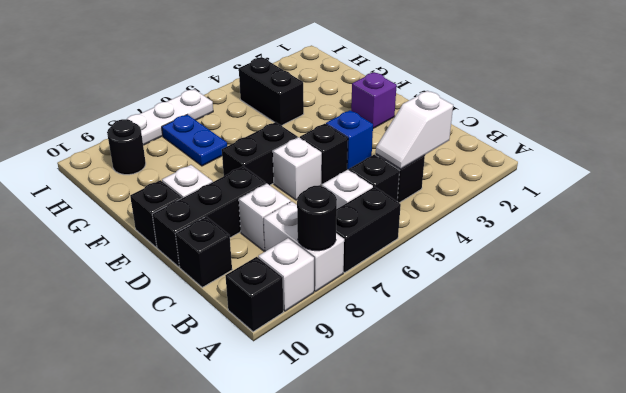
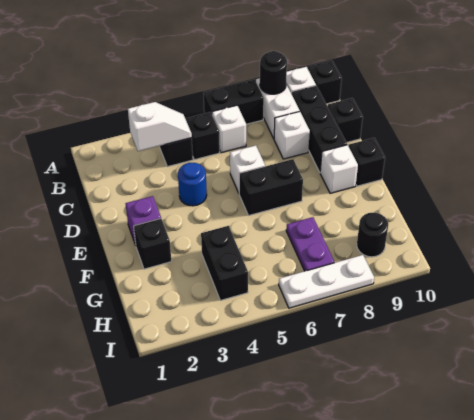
blue 1x1 brick [326,110,373,170] -> blue 1x1 round brick [178,163,207,206]
black 1x1 brick [300,124,348,184] -> black 1x1 brick moved to [134,219,171,269]
black 1x3 brick [152,167,266,267] -> black 1x3 brick turned to [292,86,347,172]
blue 1x2 plate [162,115,227,166] -> purple 1x2 plate [286,217,334,271]

